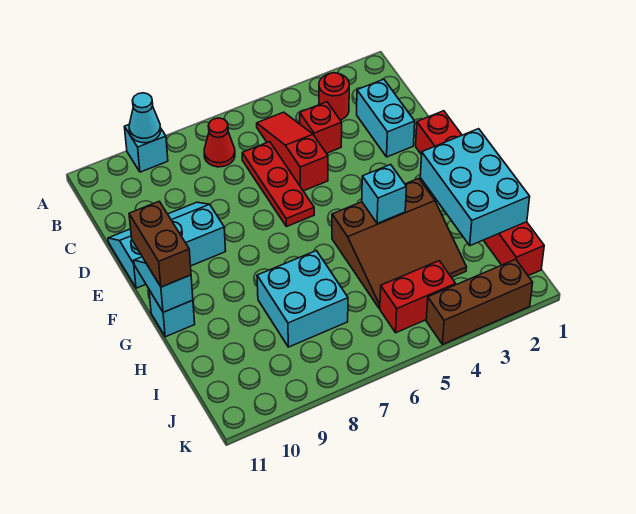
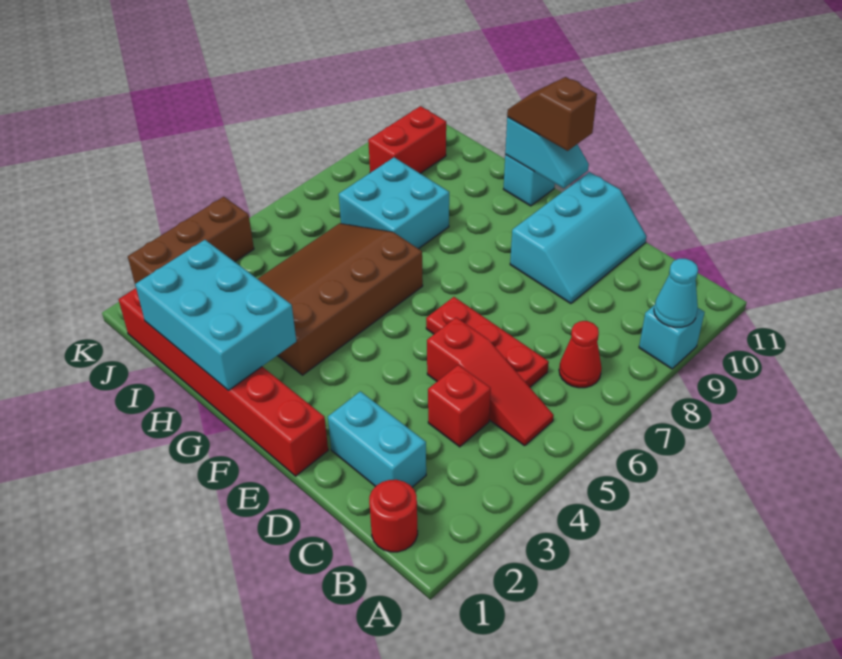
red 1x1 round brick [319,73,349,120] -> red 1x1 round brick moved to [369,480,418,552]
brown 1x2 brick [129,201,191,287] -> brown 1x2 slope [507,77,597,151]
brown 3x3 slope [332,178,467,308] -> brown 3x4 slope [258,223,423,375]
cyan 1x1 brick [362,164,406,223] -> none
red 1x2 brick [380,261,456,333] -> red 1x2 brick moved to [368,106,446,174]

